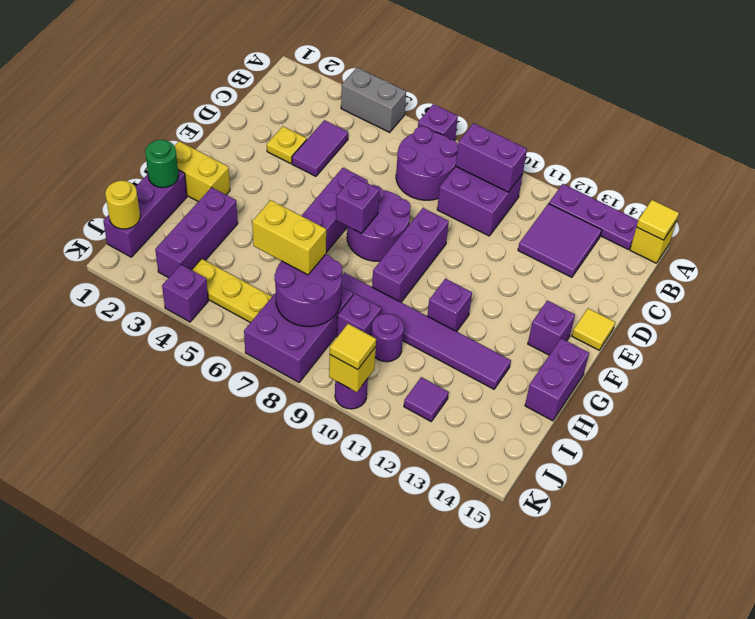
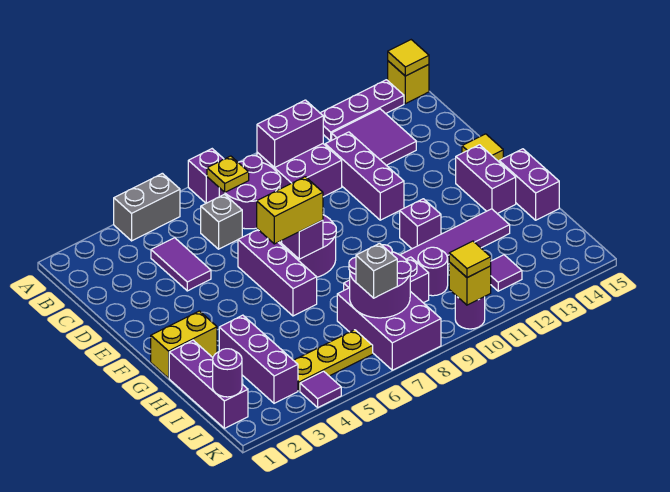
none -> grey 1x1 brick [201,194,242,249]
yellow 1x1 plate [267,126,307,164] -> yellow 1x1 plate moved to [207,156,249,192]
purple 1x3 brick [372,208,449,302] -> purple 1x3 brick moved to [325,132,404,220]
purple 1x1 brick [528,301,575,355] -> purple 1x2 brick [456,145,516,214]
green 1x1 round brick [145,140,179,188] -> none
yellow 1x2 brick [252,200,326,275] -> yellow 1x2 brick moved to [257,177,323,244]
yellow 1x1 round brick [105,181,140,229] -> purple 1x1 round brick [213,349,242,397]
none -> grey 1x1 brick [356,243,397,298]
purple 1x1 brick [162,265,208,322] -> purple 1x1 tile [300,371,341,407]

